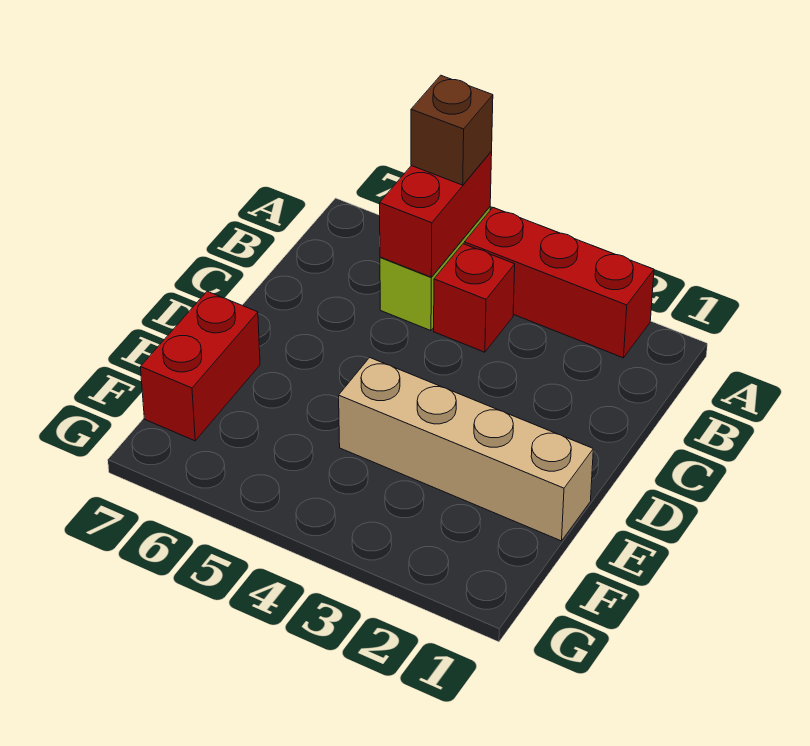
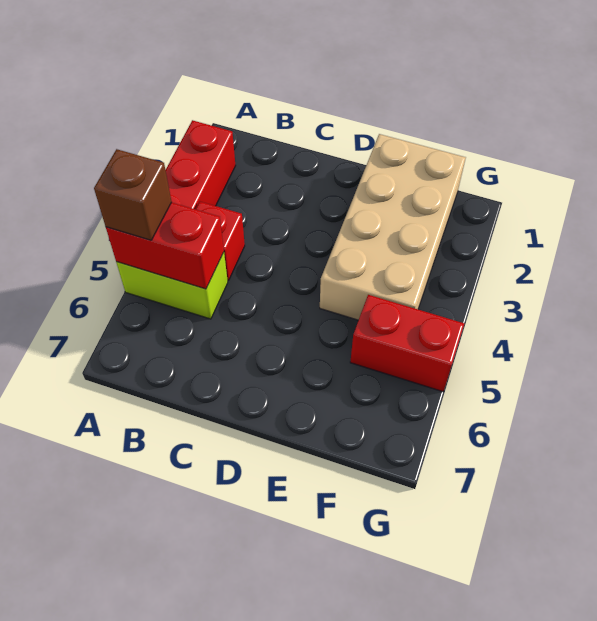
tan 1x4 brick [339,358,593,541] -> tan 2x4 brick [320,134,466,320]
red 1x2 brick [141,291,260,441] -> red 1x2 brick moved to [350,295,464,392]

